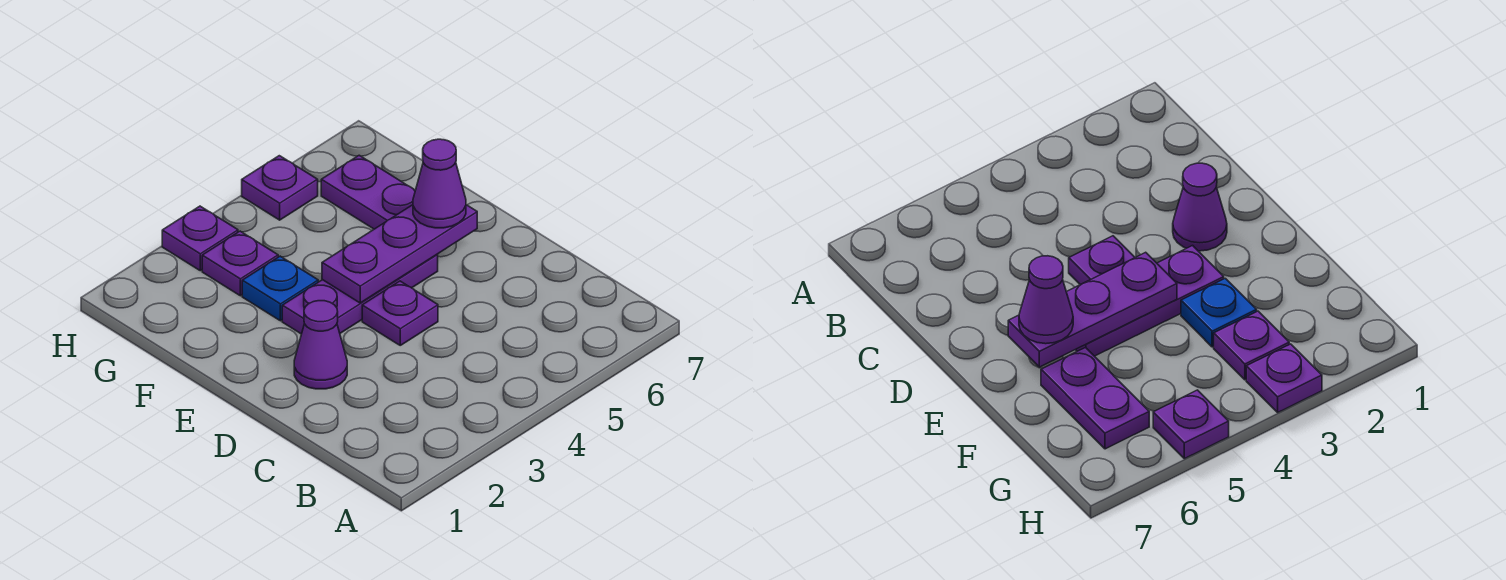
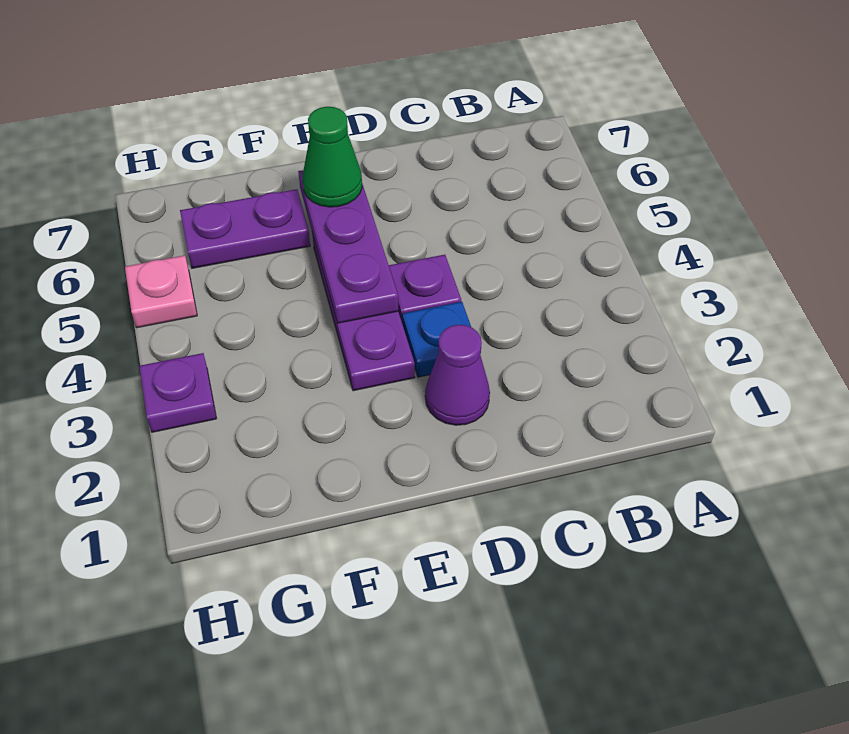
purple 1x1 cone [413,139,466,228] -> green 1x1 cone [303,107,362,207]
blue 1x1 plate [242,256,318,321] -> blue 1x1 plate moved to [402,302,471,377]
purple 1x1 plate [202,231,278,296] -> none
purple 1x1 plate [242,156,318,220] -> pink 1x1 plate [125,255,197,328]

